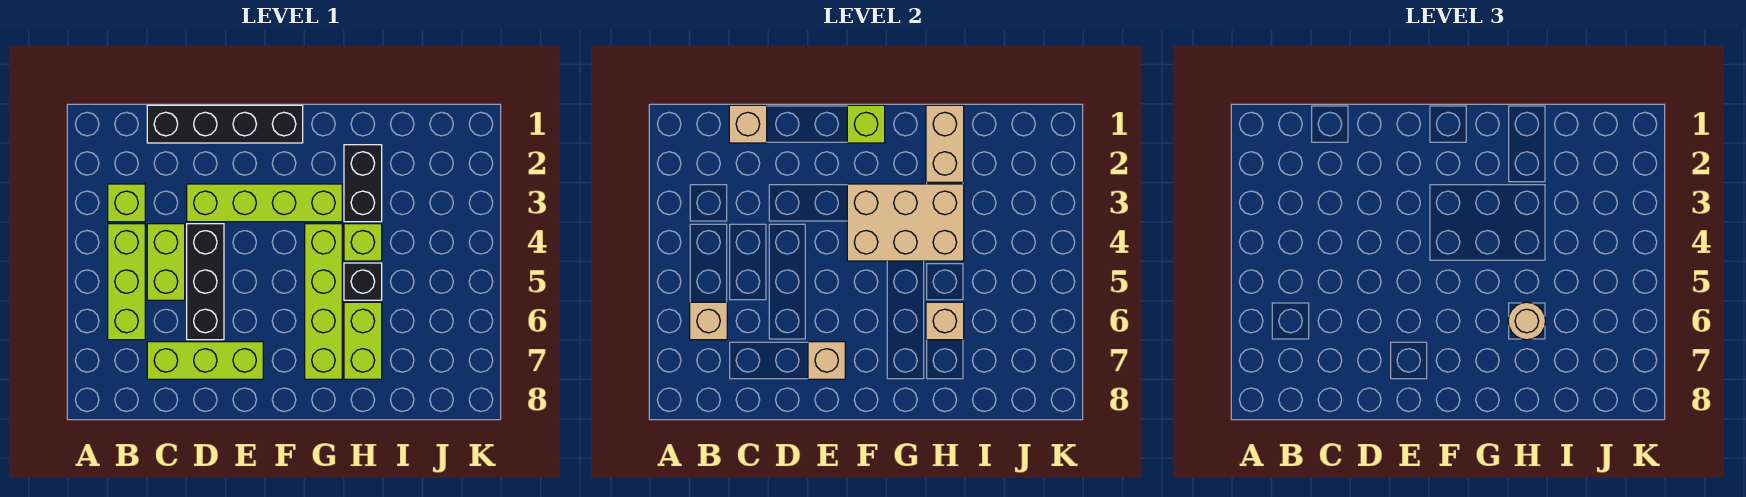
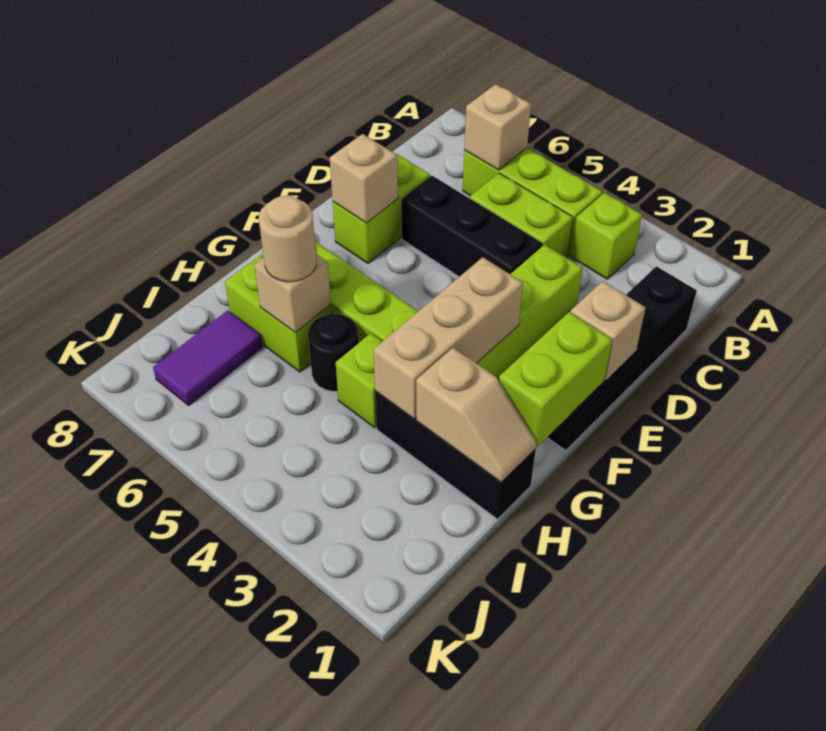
tan 1x1 brick [729,105,767,143] -> tan 1x1 brick moved to [570,281,646,379]
lime 1x3 brick [147,342,263,379] -> lime 1x2 brick [333,154,430,263]
lime 1x1 brick [847,105,885,143] -> lime 1x2 brick [499,312,612,446]
tan 2x3 brick [847,184,964,261] -> tan 1x3 brick [373,257,523,419]
tan 1x2 brick [926,105,964,182] -> tan 1x2 slope [416,348,537,482]
black 1x2 brick [344,145,382,222] -> black 1x3 brick [375,391,536,519]
black 1x1 brick [344,263,382,300] -> black 1x1 round brick [308,314,359,391]
none -> purple 1x2 tile [153,310,263,405]

